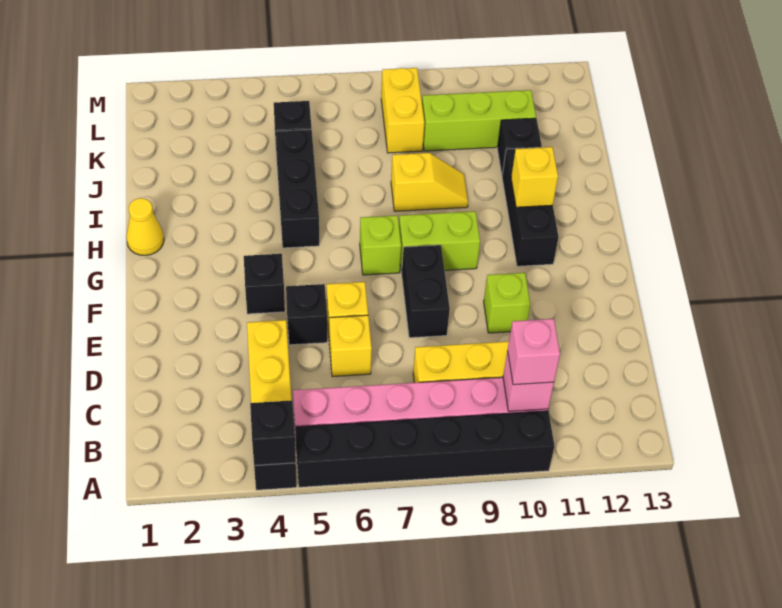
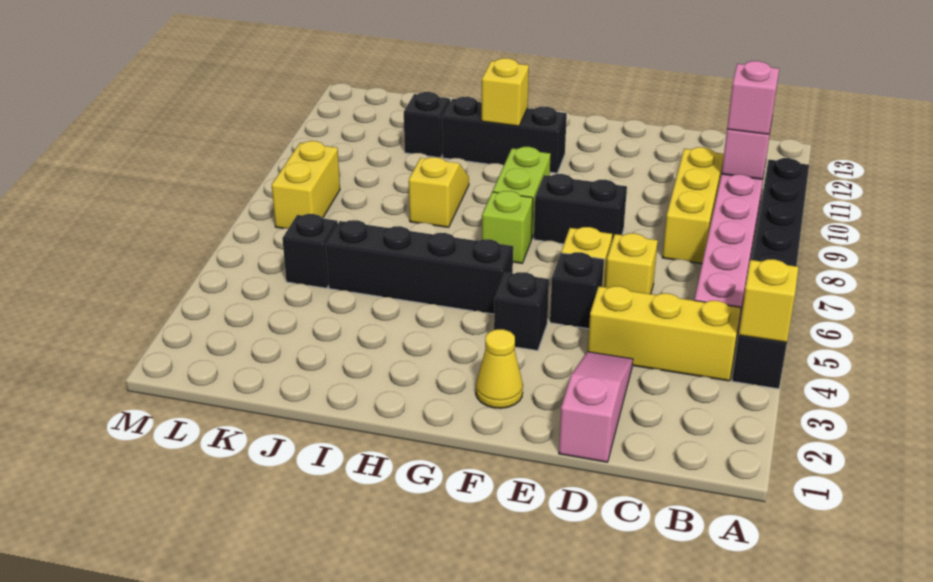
black 1x1 brick [250,400,296,466] -> yellow 1x1 brick [739,259,798,342]
none -> pink 1x3 slope [559,352,633,462]
lime 1x1 brick [484,273,530,333] -> none
yellow 1x1 cone [126,198,164,255] -> yellow 1x1 cone moved to [476,329,523,408]
black 1x3 brick [276,129,319,248] -> black 1x4 brick [326,220,513,314]
yellow 1x2 brick [381,68,425,153] -> yellow 1x2 brick turned to [272,141,340,228]
lime 1x3 brick [422,90,536,151] -> none

